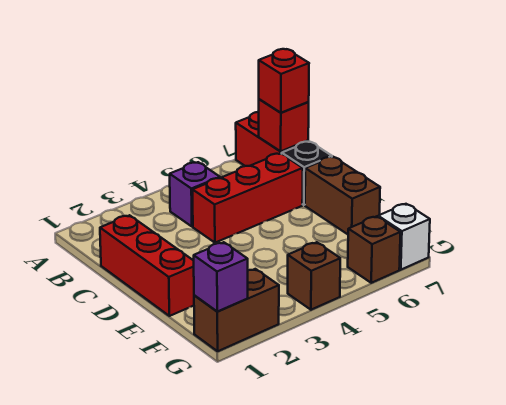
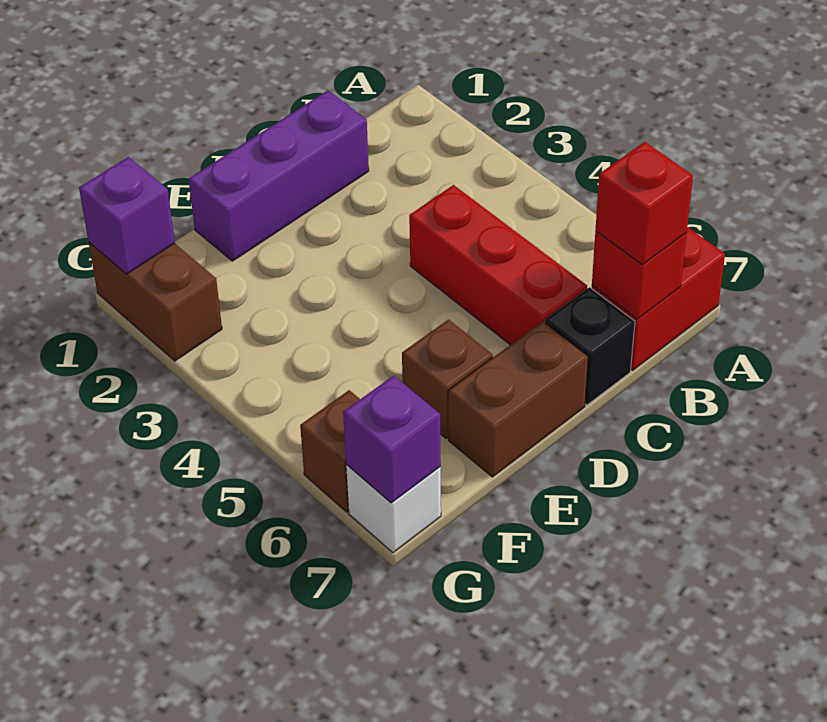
purple 1x1 brick [170,162,220,226] -> purple 1x1 brick moved to [343,376,441,503]
red 1x3 brick [100,215,194,316] -> purple 1x3 brick [189,91,369,261]
brown 1x1 brick [288,242,340,310] -> brown 1x1 brick moved to [402,320,493,438]

